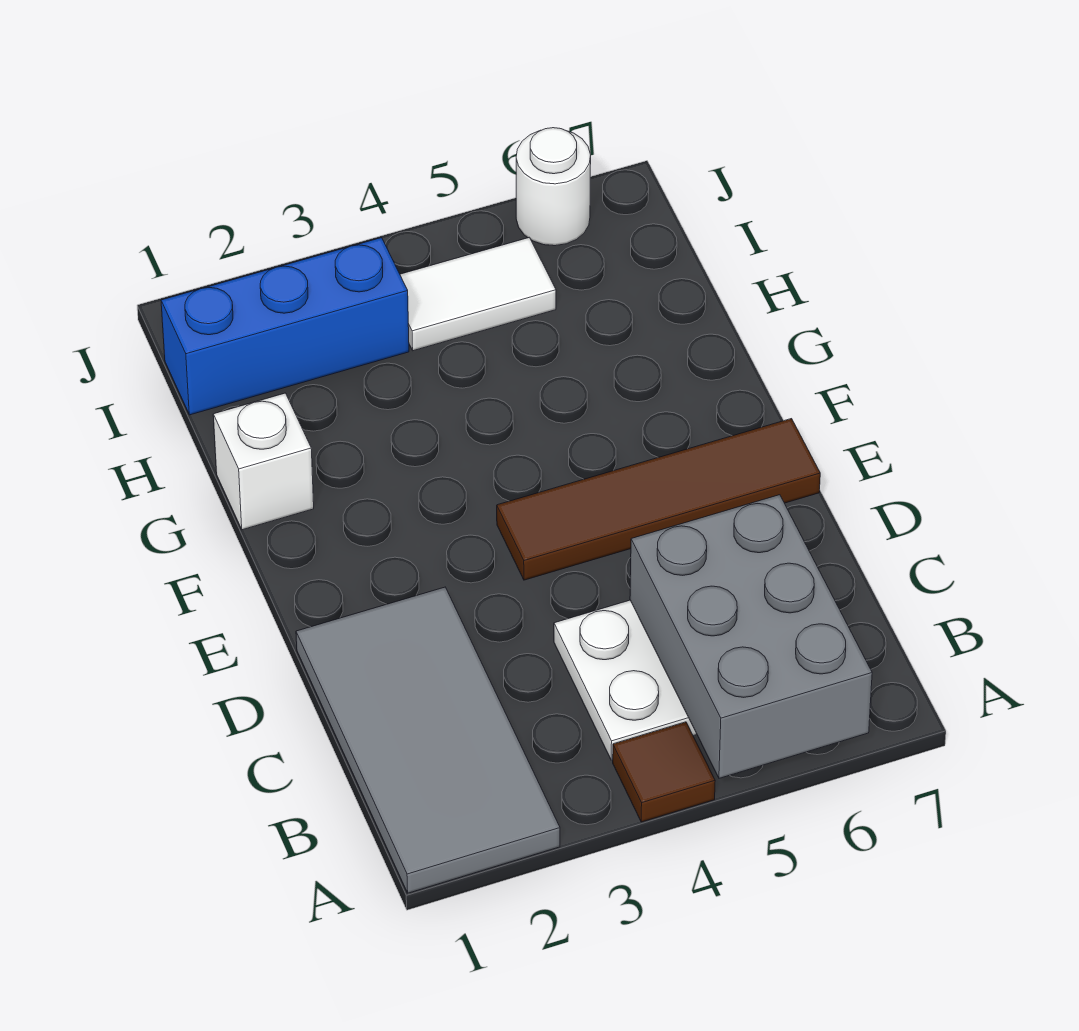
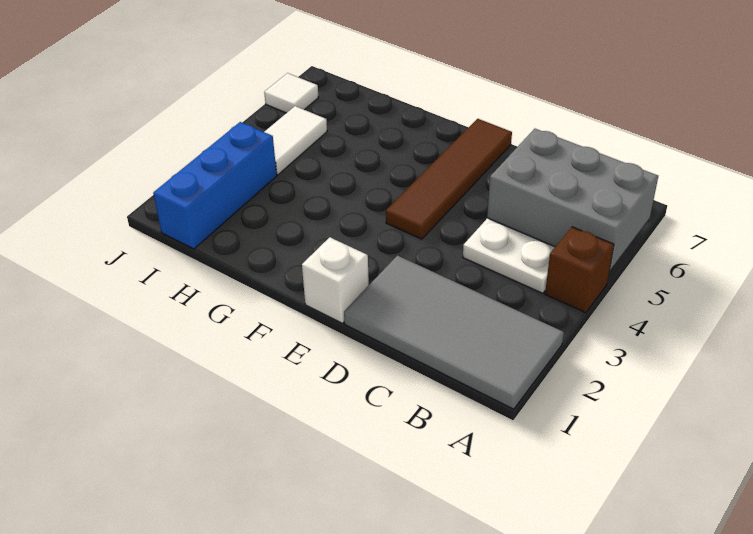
brown 1x1 tile [613,722,715,822] -> brown 1x1 brick [545,227,614,313]
white 1x1 brick [213,393,314,530] -> white 1x1 brick moved to [302,237,369,323]
white 1x1 round brick [516,128,591,246] -> white 1x1 tile [264,73,319,113]

